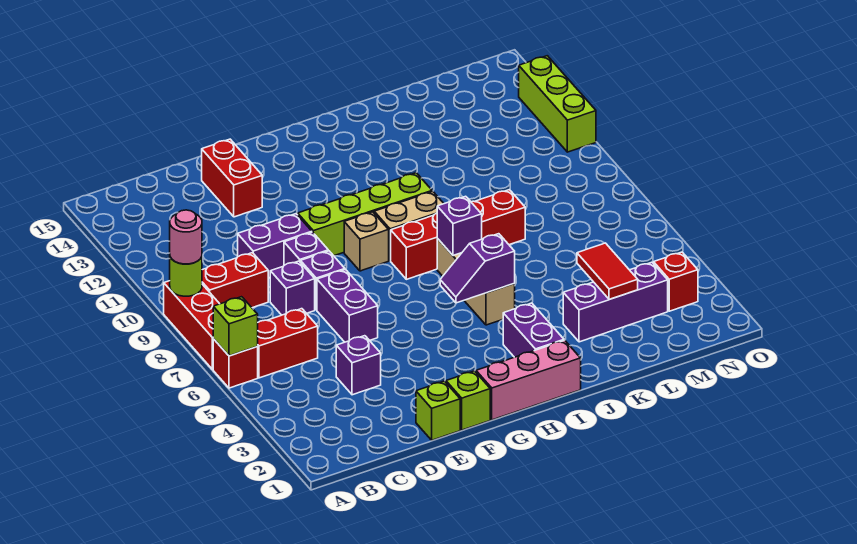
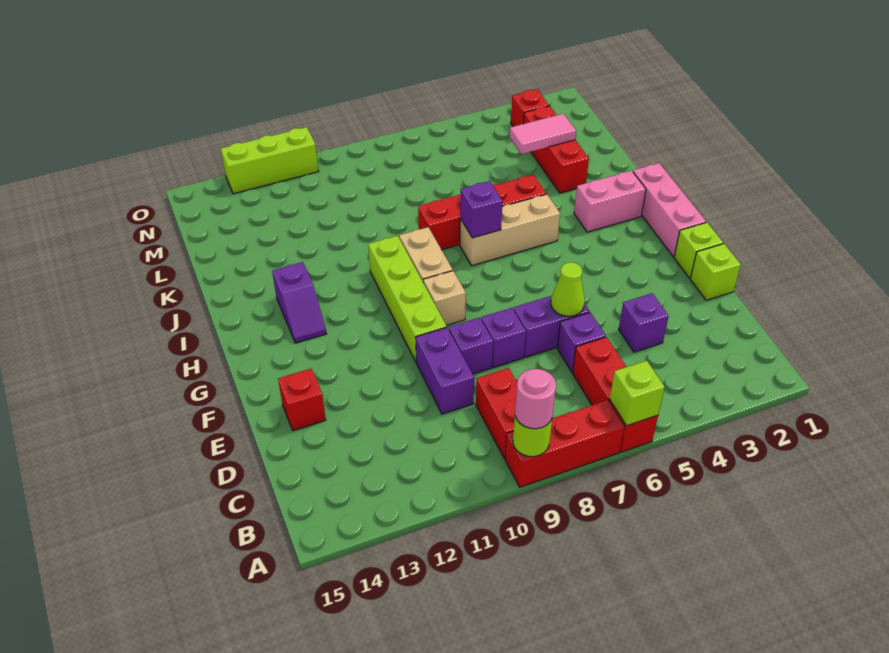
purple 1x1 brick [270,261,315,315] -> purple 1x1 brick moved to [557,312,606,372]
none -> lime 1x1 cone [551,262,585,316]
red 1x2 brick [202,139,262,217] -> red 1x1 brick [278,369,326,431]
purple 1x2 slope [440,234,515,303] -> purple 1x2 slope moved to [272,262,326,343]
red 1x4 brick [391,190,525,279] -> red 1x4 brick turned to [418,175,546,250]
purple 1x2 brick [503,303,564,357] -> pink 1x2 brick [574,171,646,232]
purple 1x3 brick [563,262,668,342] -> red 1x3 brick [524,106,589,193]
red 1x2 tile [577,243,638,300] -> pink 1x2 tile [509,114,576,154]

